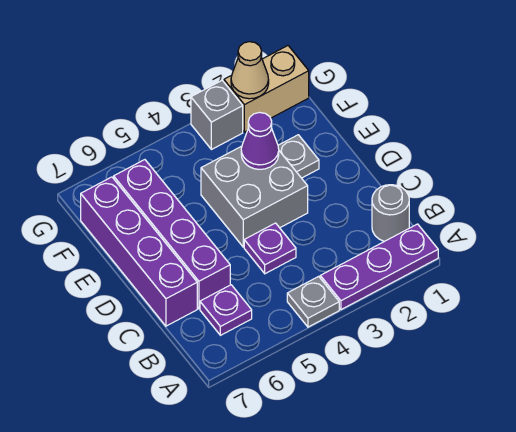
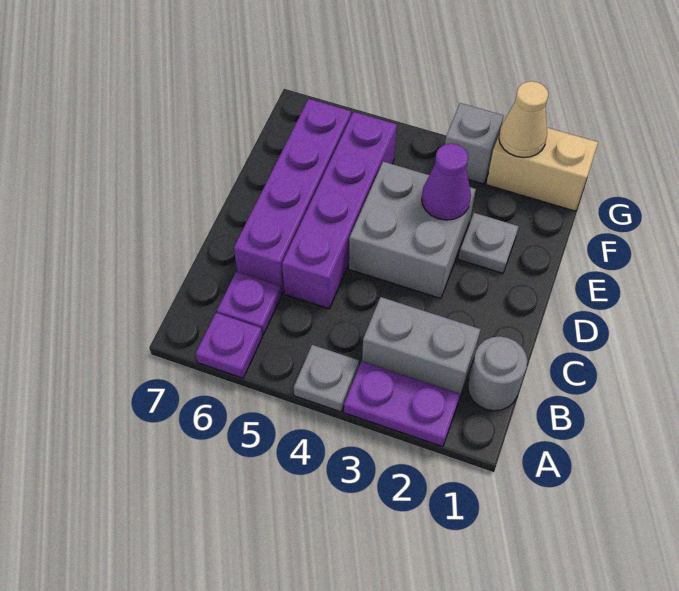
purple 1x3 plate [320,224,438,310] -> purple 1x2 plate [344,361,460,447]
none -> grey 1x2 brick [362,297,481,399]
purple 1x1 plate [244,223,296,274] -> purple 1x1 plate moved to [196,313,262,378]
purple 1x4 brick [81,177,197,326] -> purple 1x4 brick moved to [282,112,397,309]

